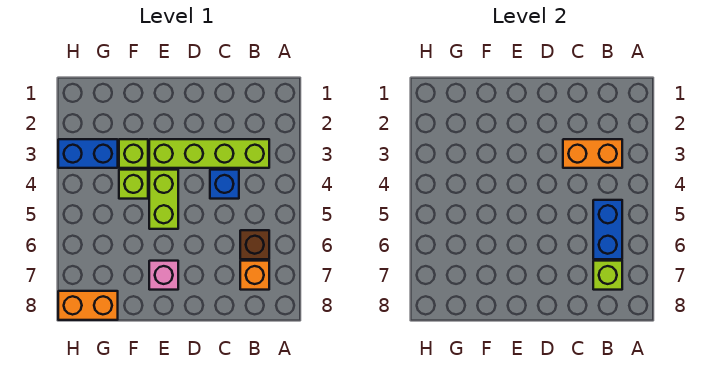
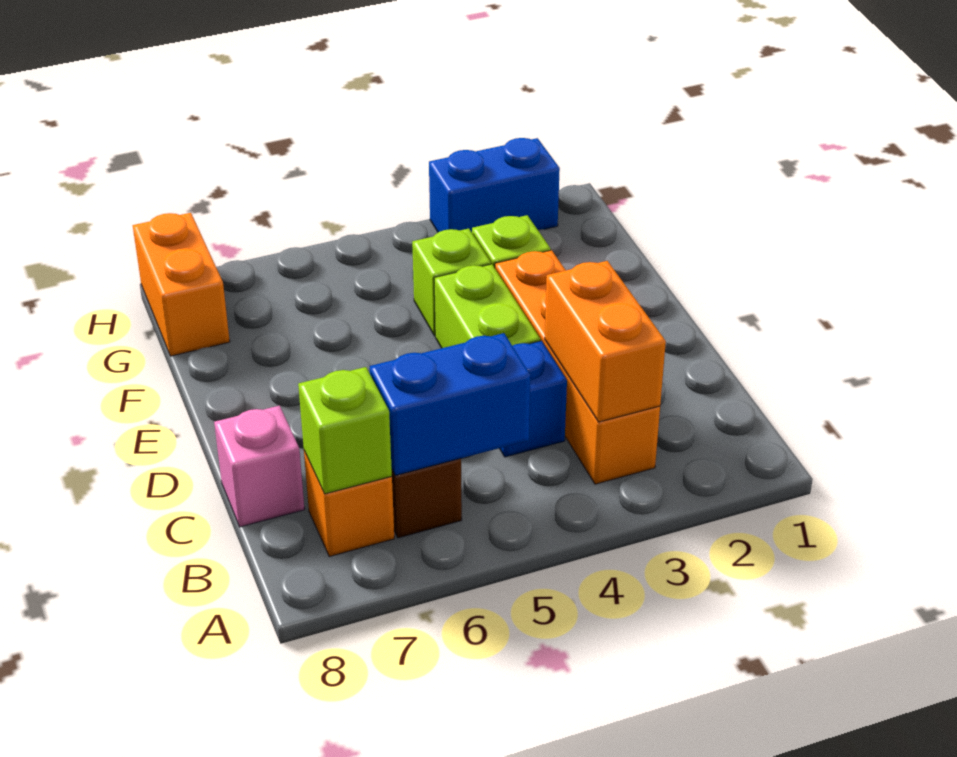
lime 1x4 brick [149,139,269,168] -> orange 1x4 brick [495,250,660,484]
lime 1x2 brick [149,170,178,229] -> lime 1x2 brick turned to [434,264,540,348]
pink 1x1 brick [149,261,178,290] -> pink 1x1 brick moved to [214,406,305,527]
blue 1x2 brick [58,139,118,168] -> blue 1x2 brick turned to [429,138,560,232]

